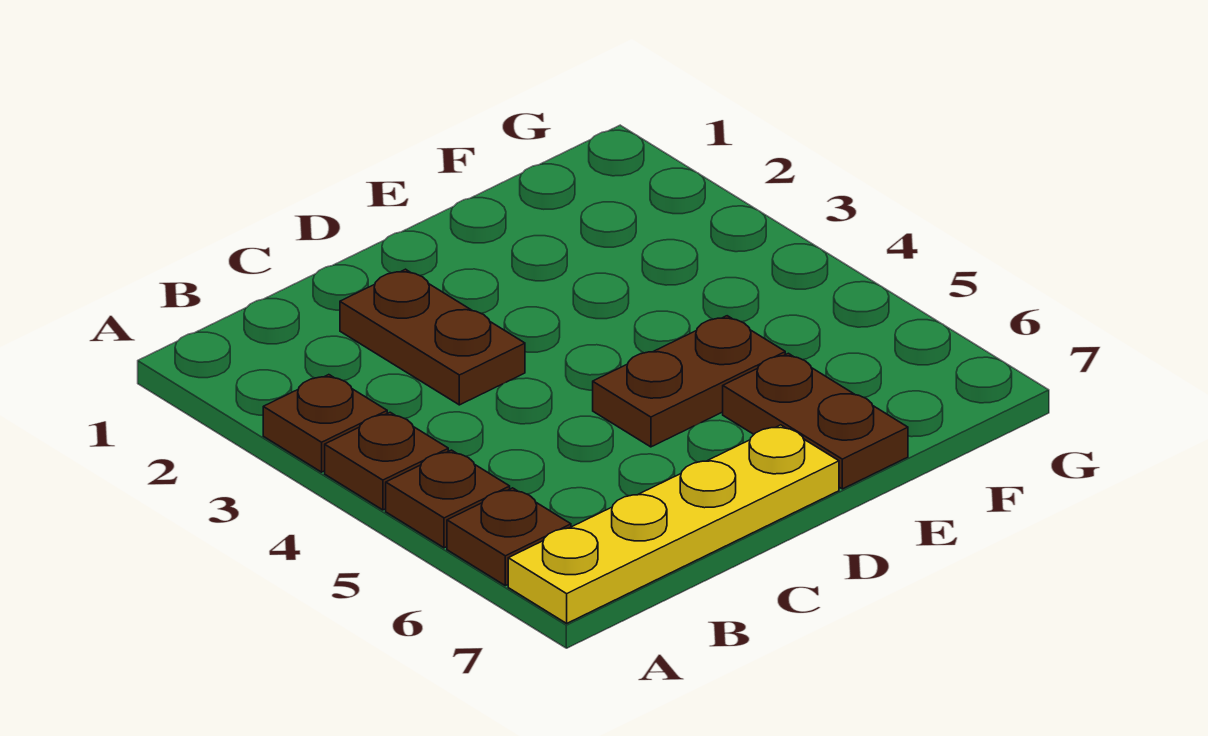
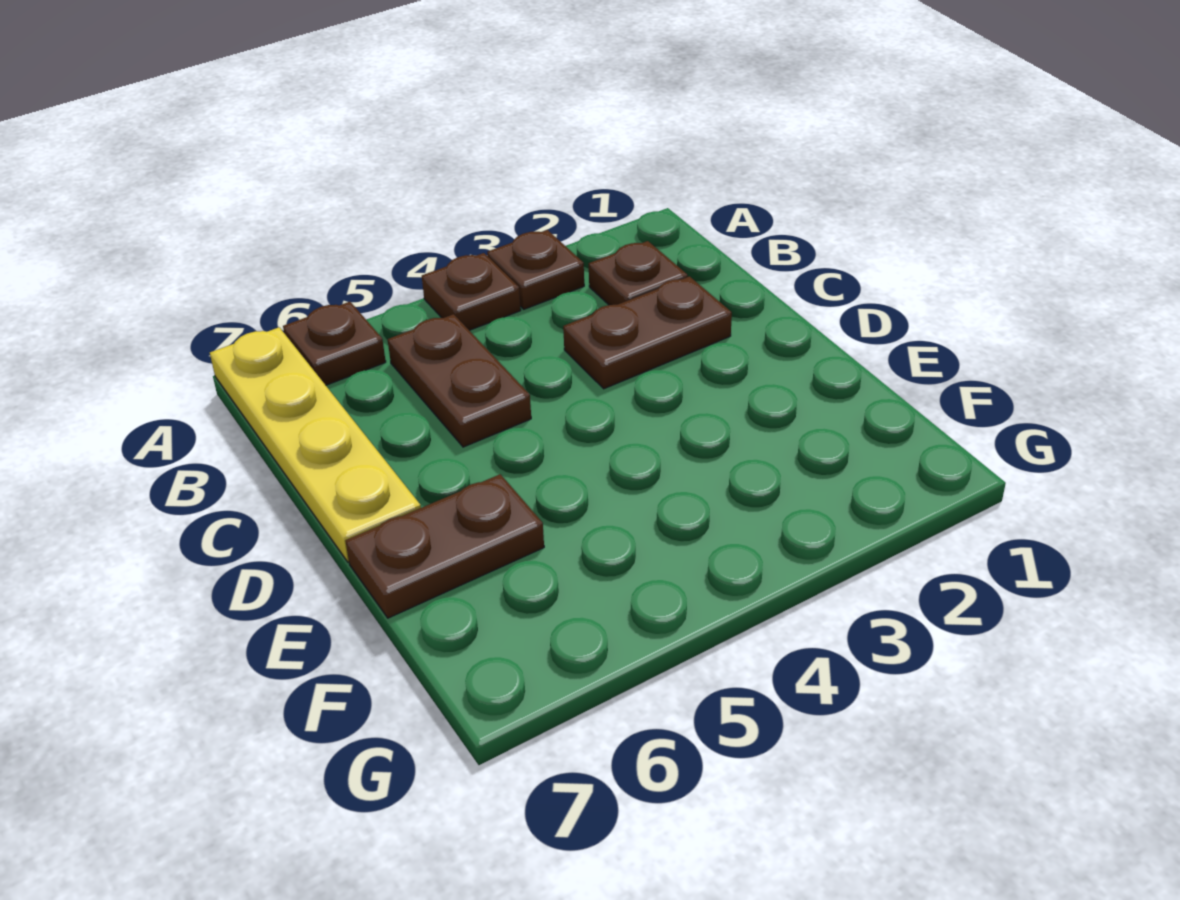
brown 1x1 plate [386,450,510,548] -> brown 1x1 plate moved to [589,241,688,305]
brown 1x2 plate [593,316,785,447] -> brown 1x2 plate moved to [388,314,531,447]

